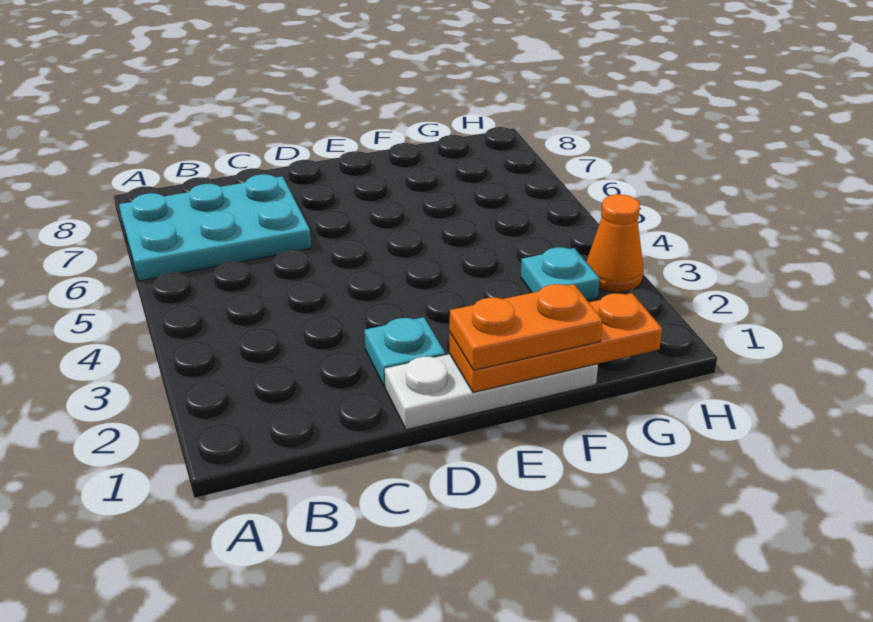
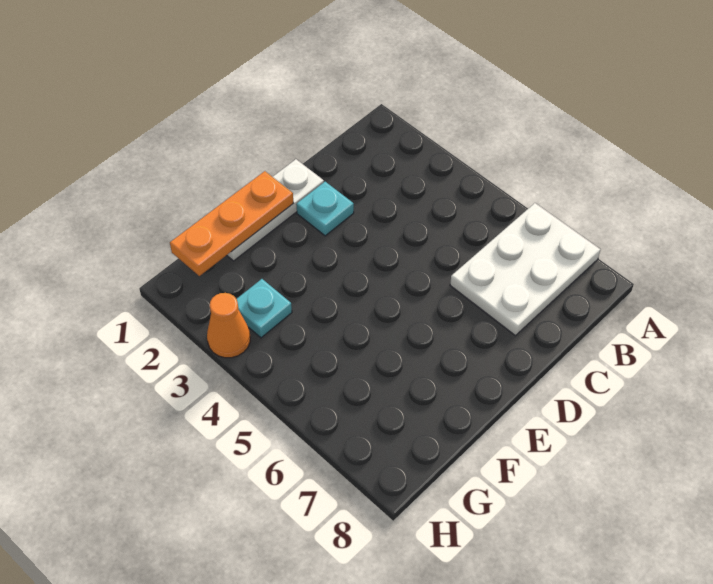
cyan 2x3 plate [119,174,311,281] -> white 2x3 plate [450,203,600,336]
orange 1x2 plate [450,284,603,370] -> none

